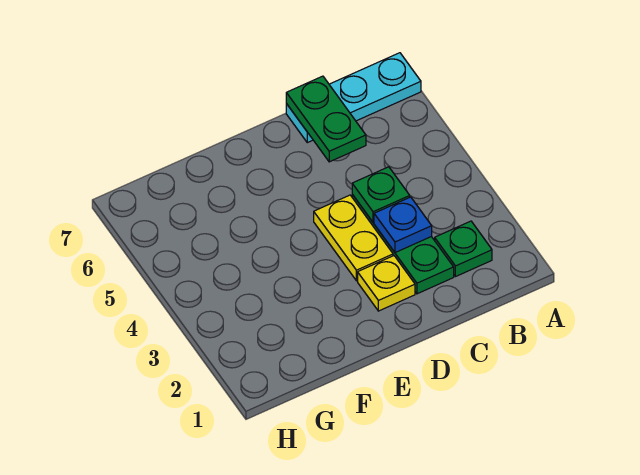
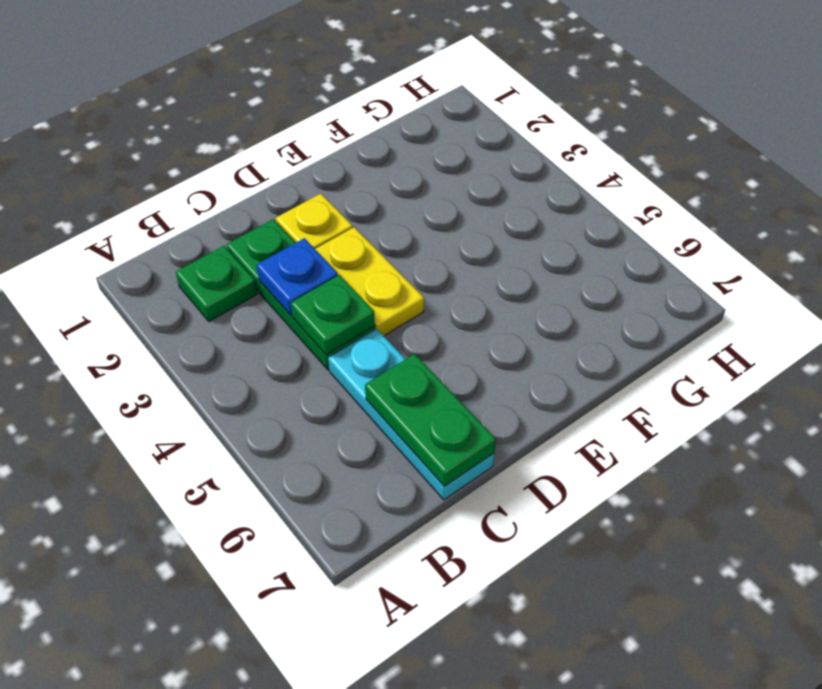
cyan 1x3 plate [286,53,421,143] -> cyan 1x3 plate turned to [328,329,494,500]

